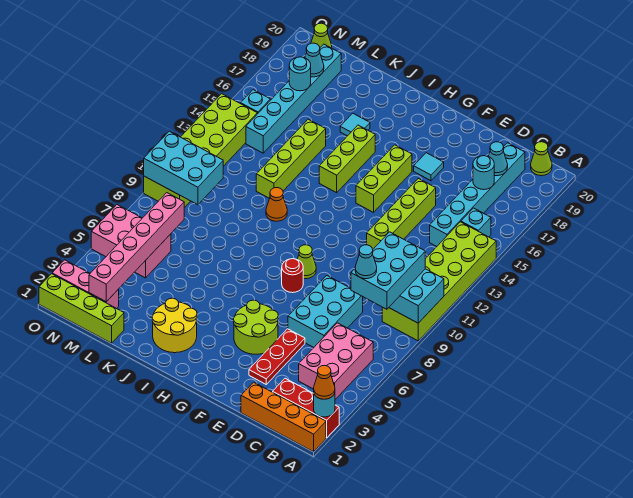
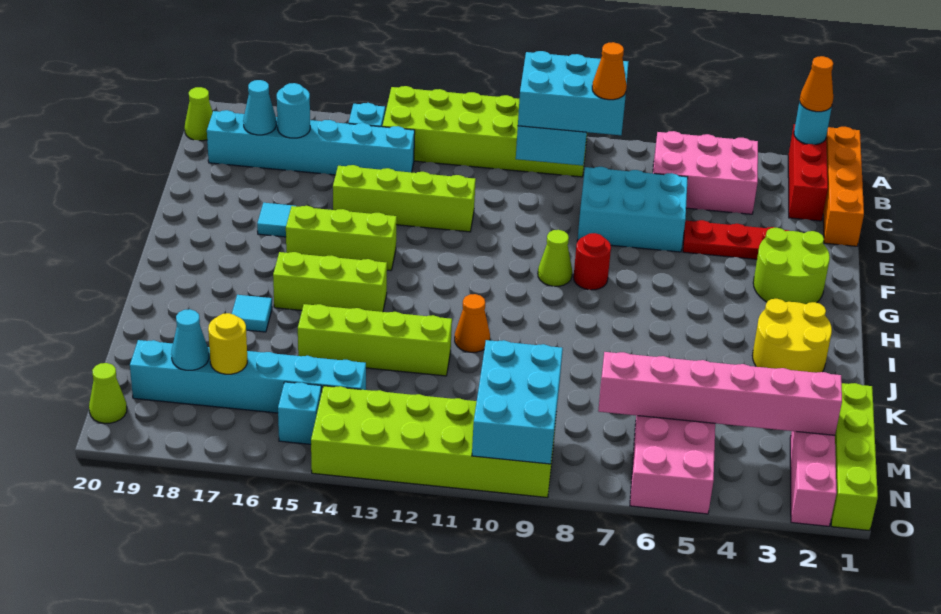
cyan 1x1 cone [355,245,377,279] -> orange 1x1 cone [592,42,627,100]
lime 2x2 round brick [233,300,278,354] -> lime 2x2 round brick moved to [753,228,830,304]
cyan 1x1 round brick [289,57,311,91] -> yellow 1x1 round brick [208,313,247,374]

